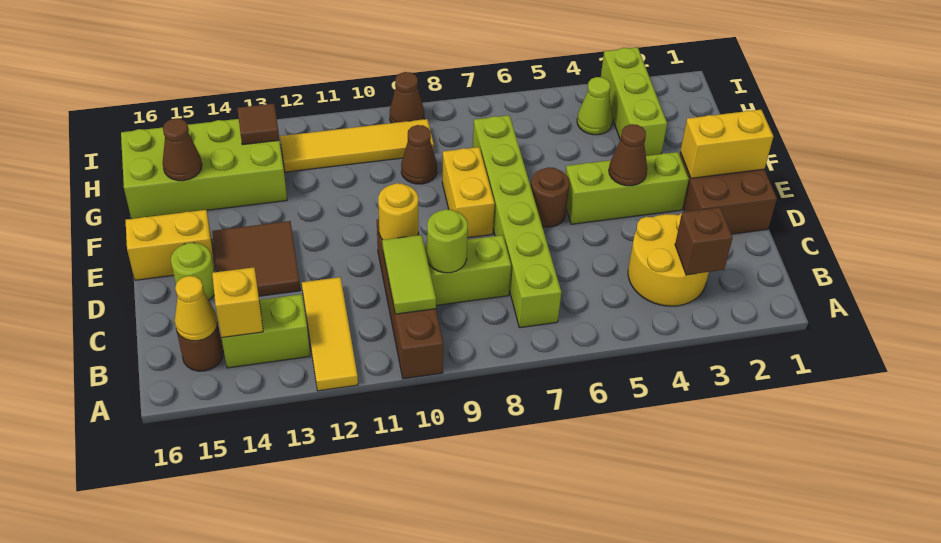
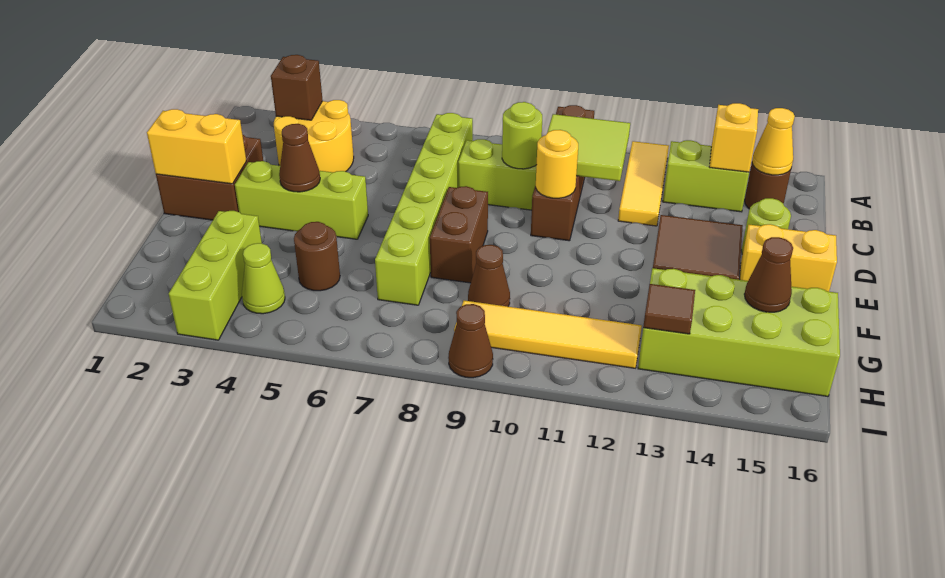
lime 1x2 tile [382,235,436,314] -> lime 2x2 tile [547,114,630,181]
brown 1x1 round brick [531,167,569,227] -> brown 1x1 round brick moved to [294,222,340,291]
yellow 1x2 brick [442,147,495,238] -> brown 1x2 brick [430,186,488,283]

